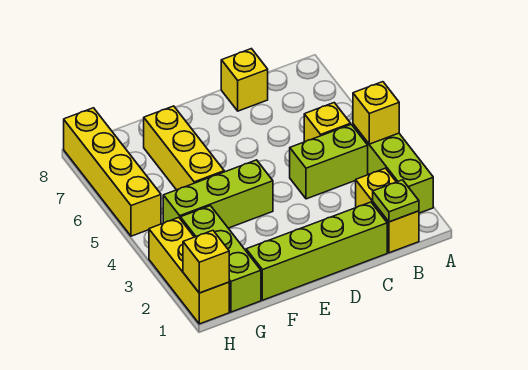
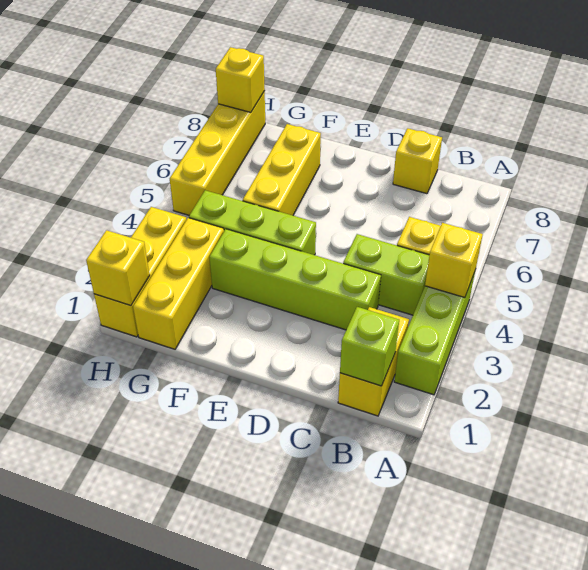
lime 1x1 plate [373,180,419,222] -> lime 1x1 brick [340,307,399,386]
lime 1x4 brick [246,202,387,300] -> lime 1x4 brick moved to [209,229,381,330]
lime 1x3 brick [180,206,261,312] -> yellow 1x3 brick [133,218,224,349]
none -> yellow 1x1 brick [216,47,265,112]

